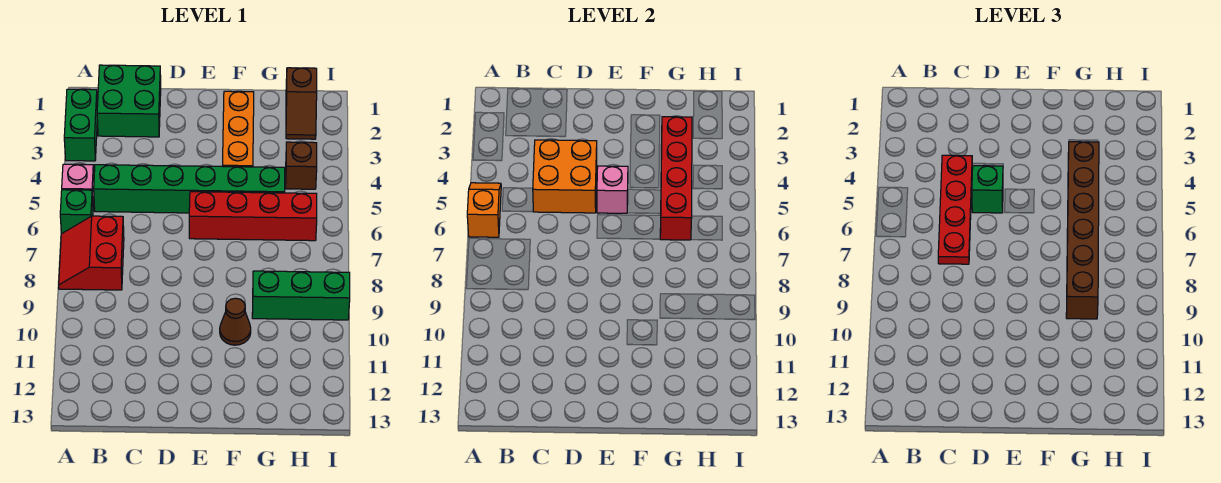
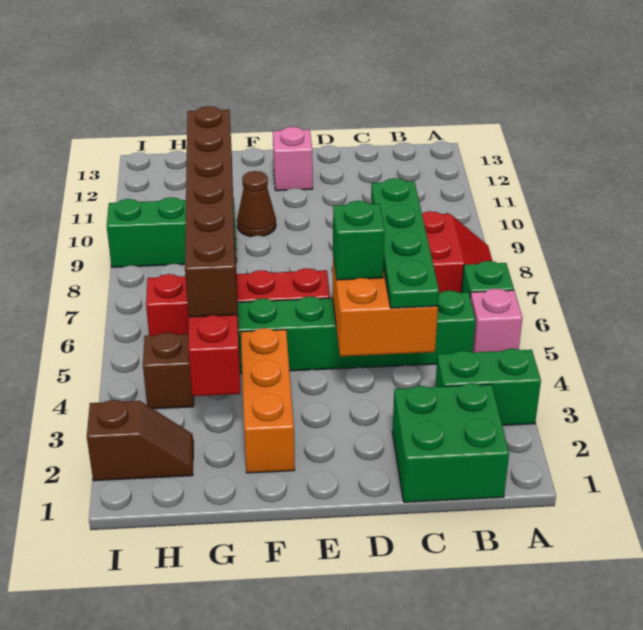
green 1x2 brick [64,89,97,161] -> green 1x2 brick turned to [435,348,541,425]
orange 1x2 slope [467,183,501,237] -> none
red 1x4 plate [938,155,972,264] -> green 1x4 plate [371,178,439,308]
pink 1x1 brick [597,166,628,213] -> pink 1x1 brick moved to [273,127,313,191]
brown 1x2 slope [286,68,317,139] -> brown 1x2 slope turned to [87,400,193,481]

